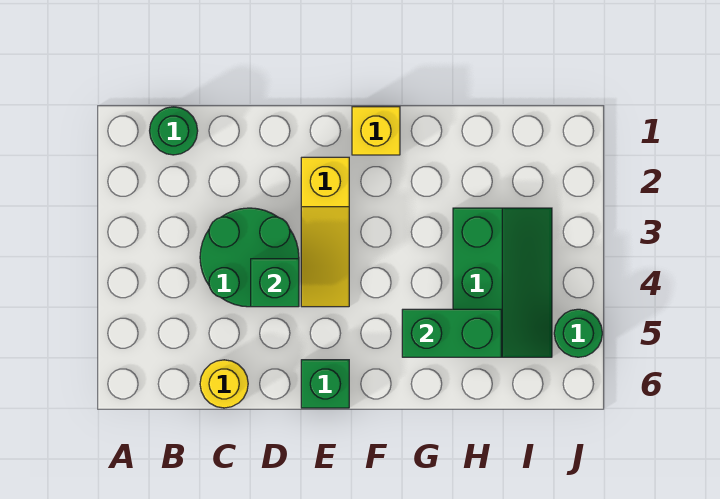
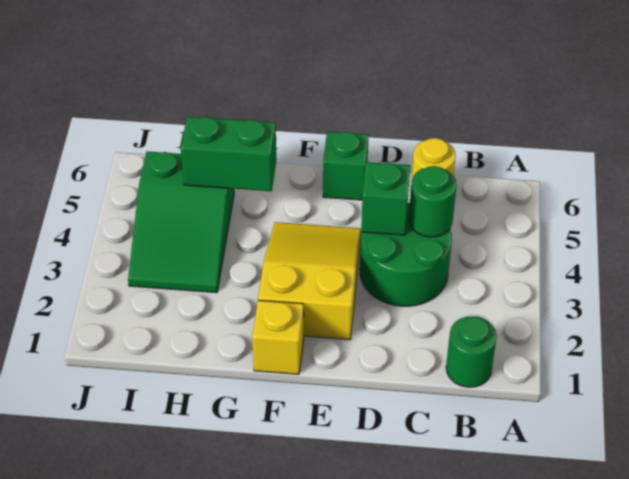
yellow 1x3 slope [301,157,349,307] -> yellow 2x3 slope [258,222,361,340]
green 2x3 slope [453,208,552,357] -> green 2x3 slope turned to [128,151,234,293]
green 1x1 round brick [554,309,602,357] -> green 1x1 round brick moved to [409,166,457,237]

